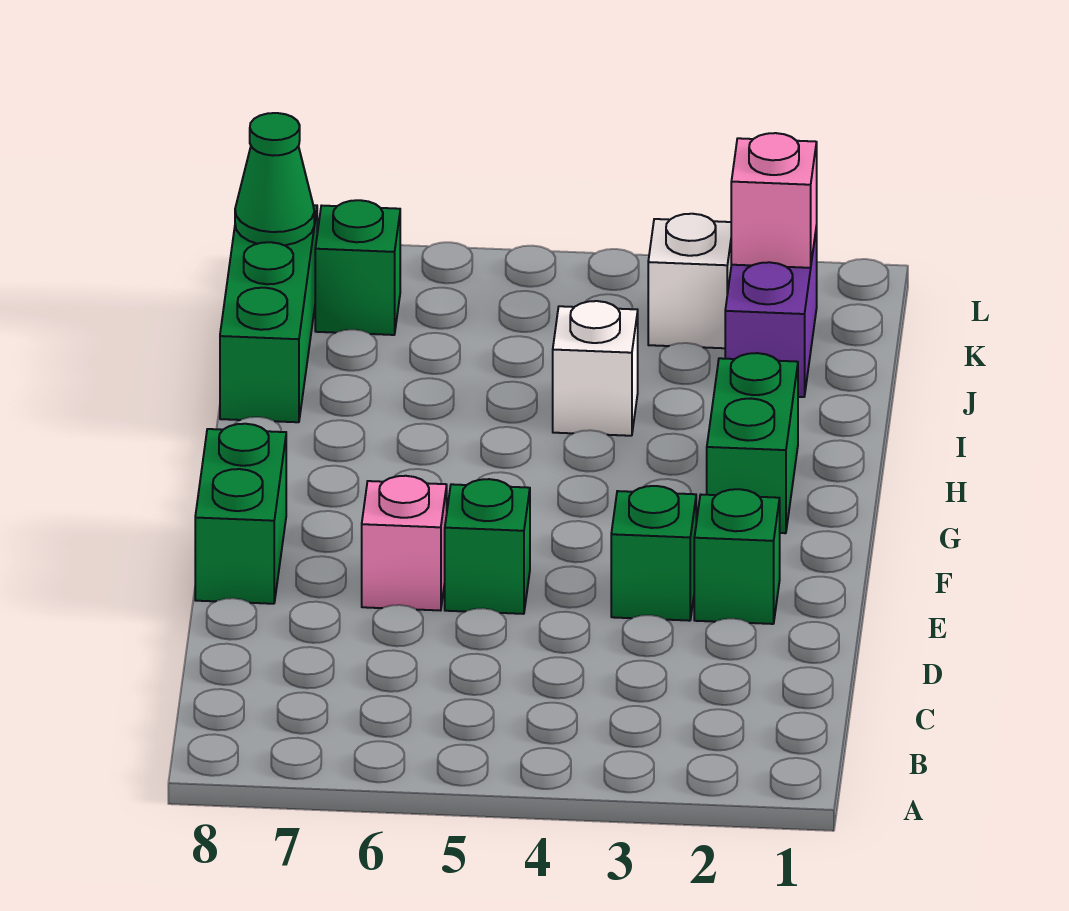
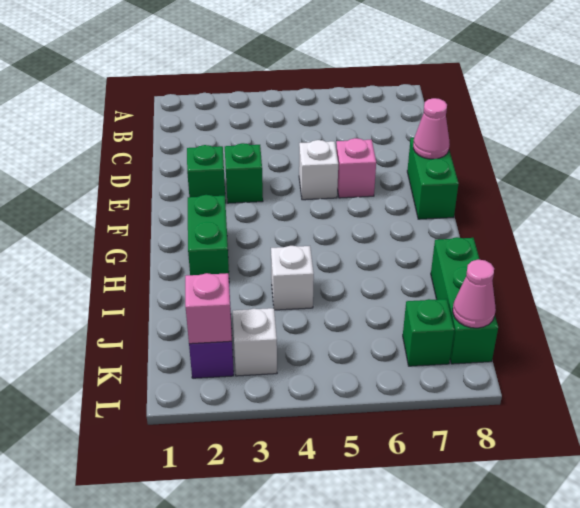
green 1x1 brick [445,479,530,614] -> white 1x1 brick [299,140,338,200]
none -> pink 1x1 cone [413,98,450,159]
green 1x1 cone [235,113,314,245] -> pink 1x1 cone [453,260,496,328]

